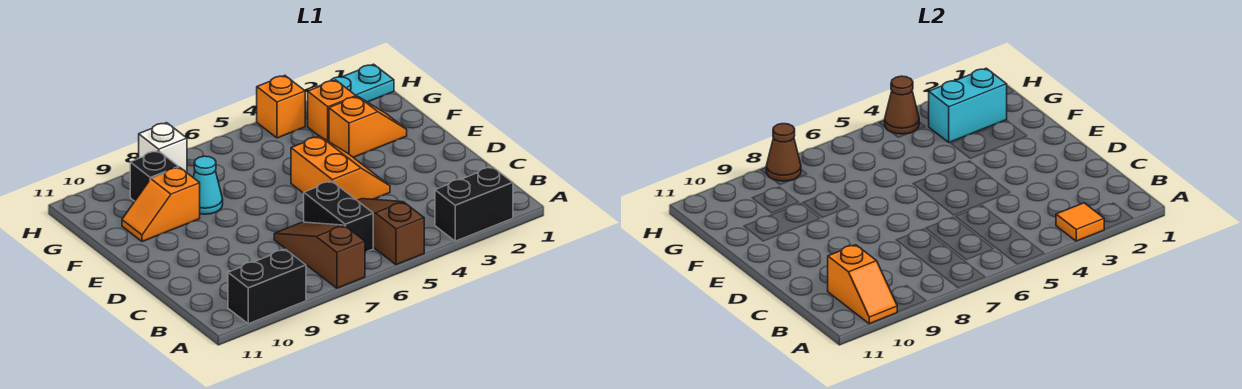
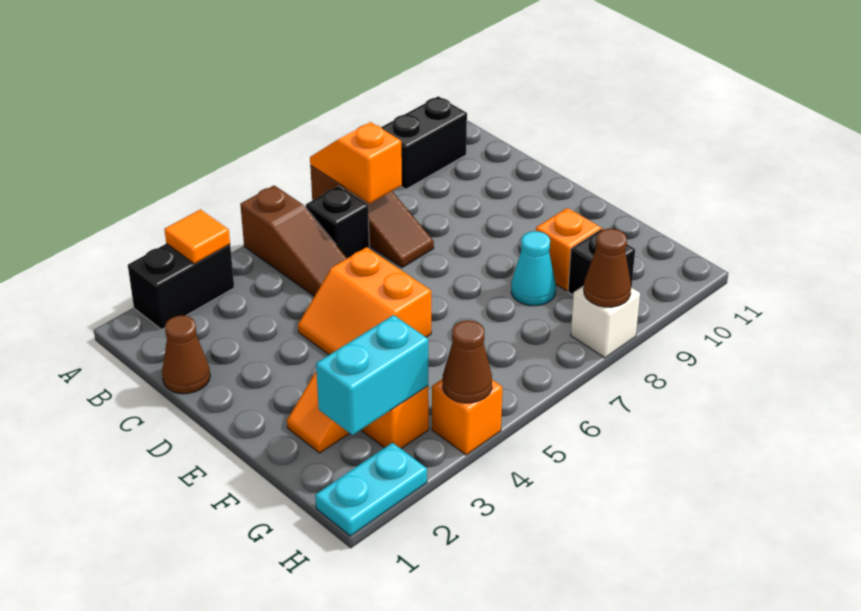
orange 1x2 slope [828,245,897,324] -> orange 1x2 slope moved to [310,122,402,203]
black 1x2 brick [304,181,373,252] -> black 1x1 brick [306,186,369,258]
none -> brown 1x1 cone [162,316,210,394]

